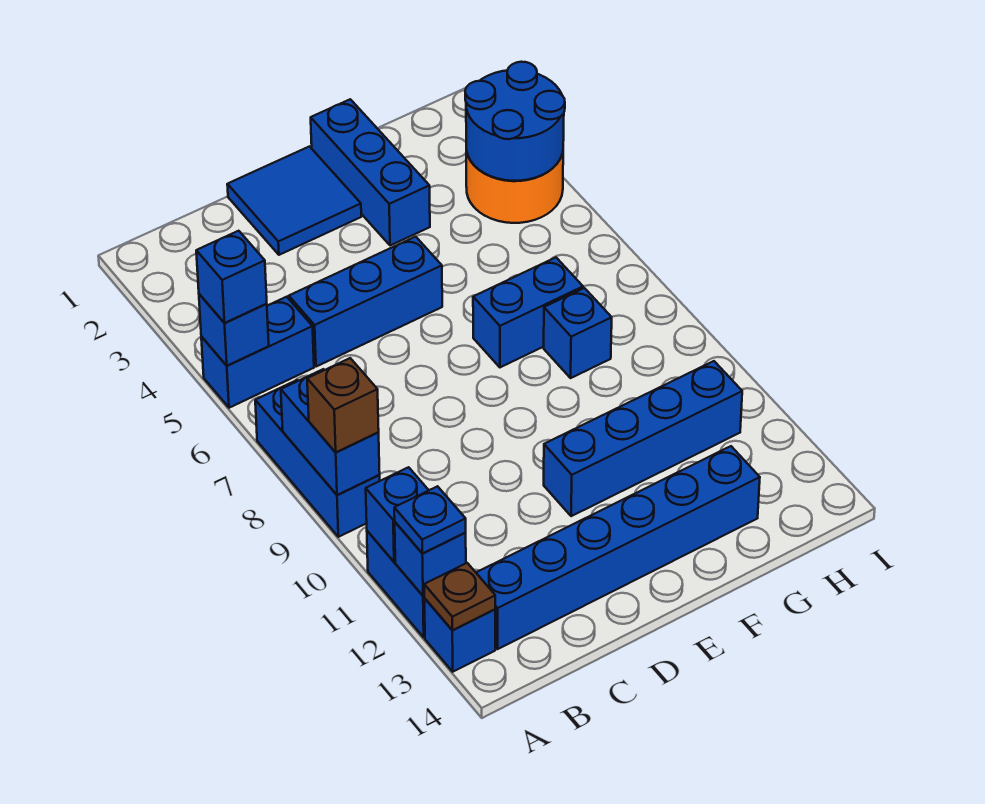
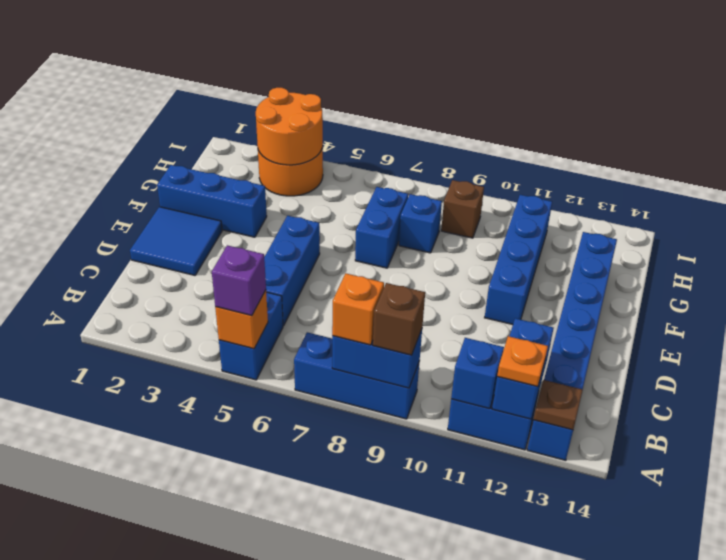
blue 1x1 brick [199,294,269,366] -> orange 1x1 brick [215,290,268,349]
blue 1x1 brick [196,231,267,323] -> purple 1x1 brick [212,245,266,316]
none -> orange 1x1 brick [332,273,384,345]
blue 1x1 brick [395,522,466,596] -> blue 1x2 brick [492,318,553,419]
blue 1x1 plate [394,486,466,553] -> orange 1x1 plate [497,336,548,387]
blue 2x2 round brick [465,62,565,181] -> orange 2x2 round brick [256,88,323,165]
none -> brown 1x1 brick [441,180,484,238]

